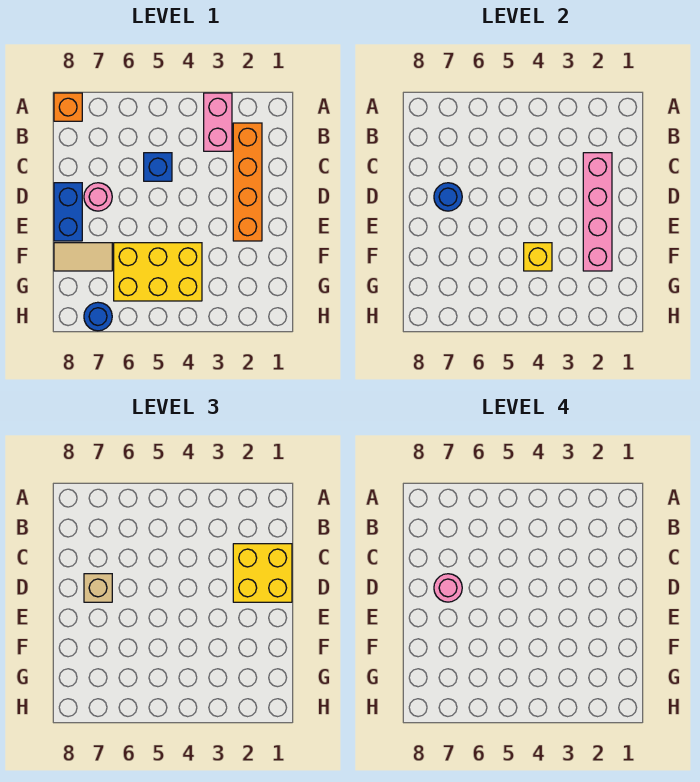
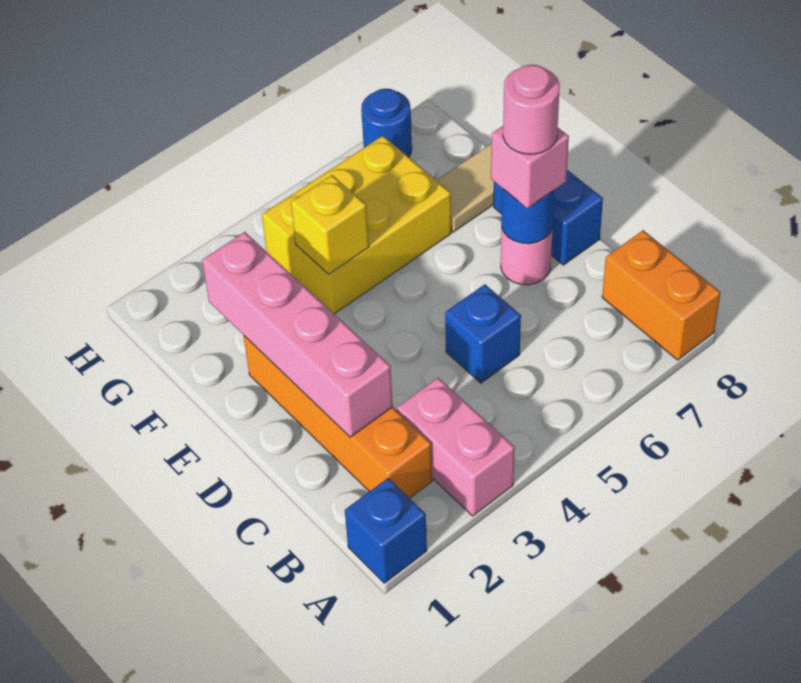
none -> blue 1x1 brick [345,478,427,583]
orange 1x1 brick [54,93,82,121] -> orange 1x2 brick [602,230,721,360]
yellow 2x2 brick [233,544,292,602] -> none
tan 1x1 brick [84,574,112,602] -> pink 1x1 brick [491,126,569,208]

